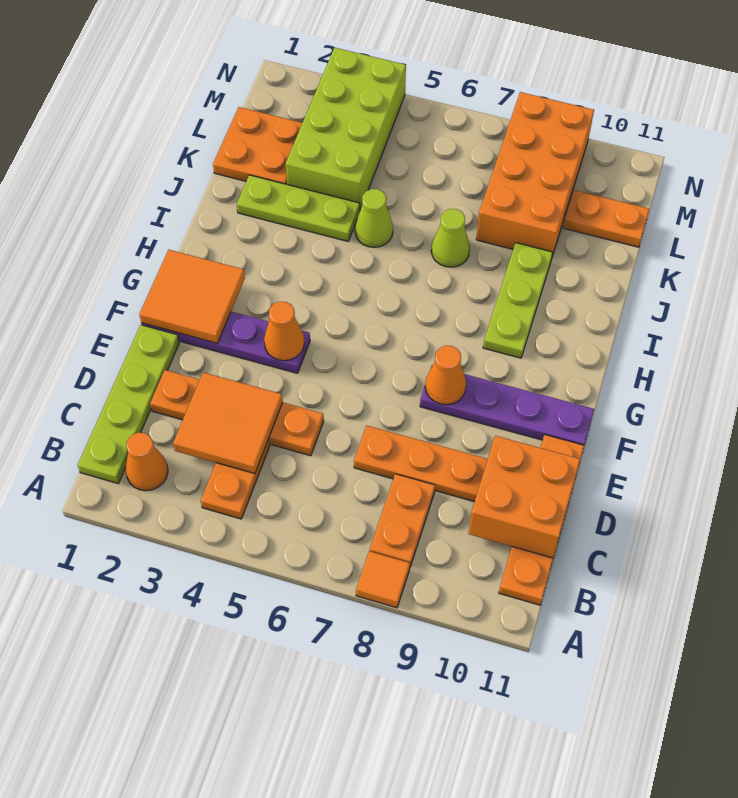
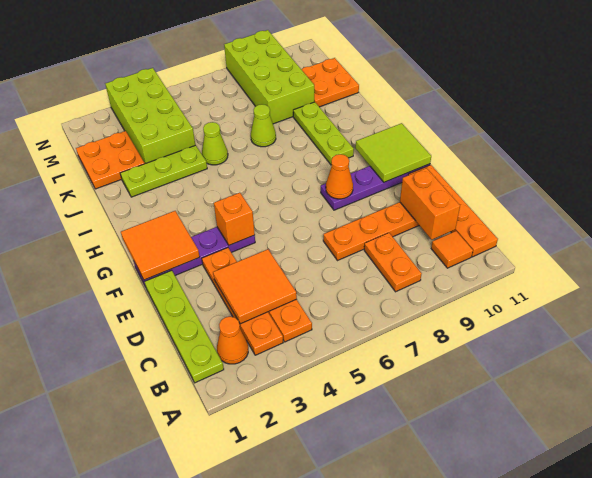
orange 1x1 tile [356,551,410,608] -> orange 1x1 tile moved to [431,231,473,268]
orange 2x2 brick [468,436,580,558] -> orange 1x2 brick [400,168,460,240]
orange 1x4 plate [150,370,324,456] -> orange 1x4 plate turned to [202,248,283,355]
orange 1x1 cone [264,302,304,361] -> orange 1x1 brick [214,192,255,245]
none -> lime 2x2 tile [356,123,431,182]
orange 2x4 brick [476,92,594,256] -> lime 2x4 brick [224,30,314,124]
orange 1x2 plate [563,190,649,247] -> orange 2x2 plate [301,58,359,107]

